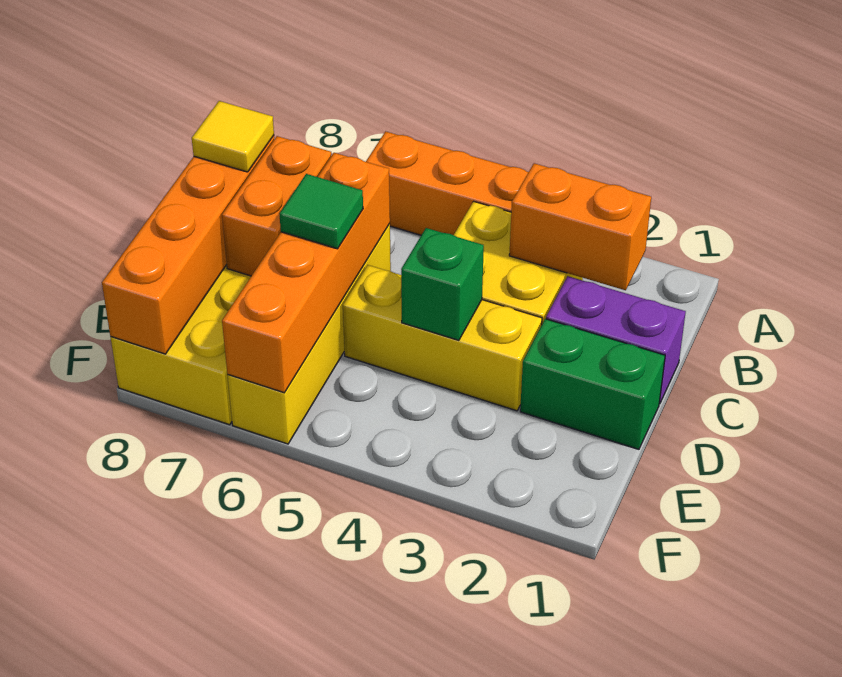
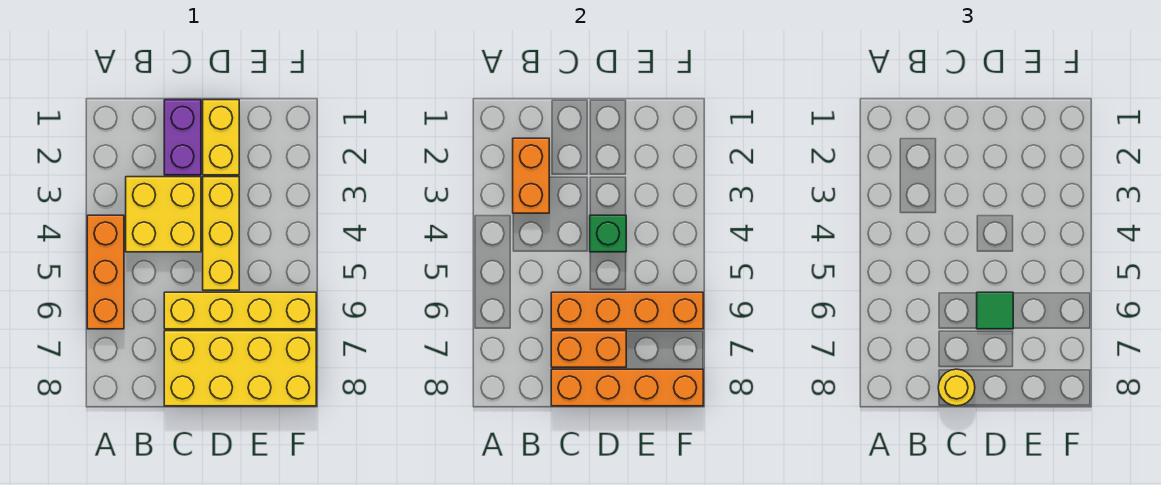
yellow 1x1 tile [192,101,274,172] -> yellow 1x1 round brick [938,369,975,406]
green 1x2 brick [520,319,665,449] -> yellow 1x2 brick [203,100,239,175]

